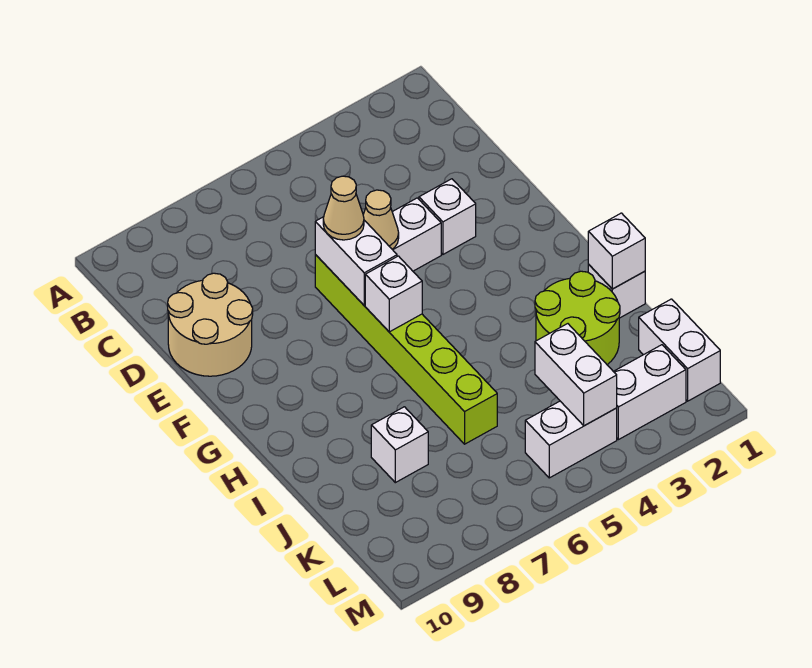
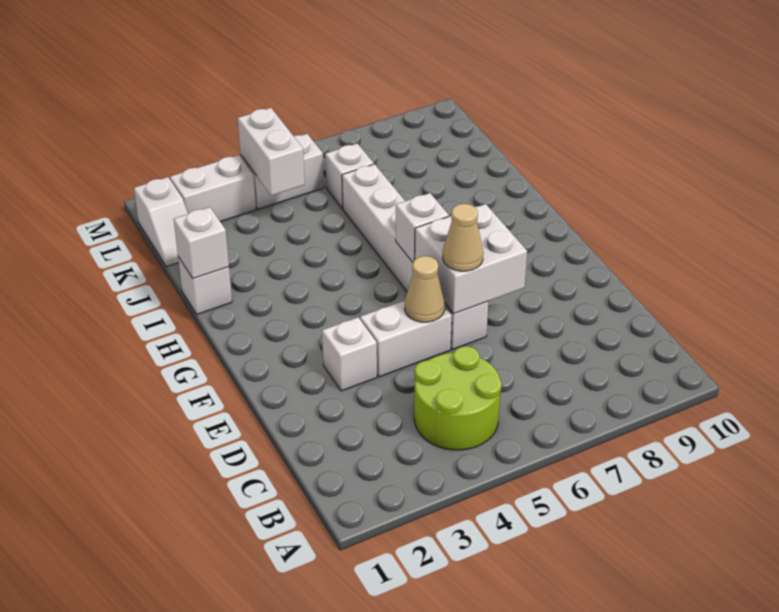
tan 2x2 round brick [168,273,253,376] -> none
lime 1x6 brick [315,255,497,444] -> white 1x6 brick [342,164,488,350]
white 1x2 brick [315,217,397,305] -> white 2x2 brick [415,204,527,314]
lime 2x2 round brick [535,271,620,365] -> lime 2x2 round brick moved to [414,346,502,450]
white 1x1 brick [371,407,428,483] -> white 1x1 brick moved to [325,144,374,208]
white 1x2 brick [639,299,720,401] -> white 1x2 slope [134,177,188,267]

